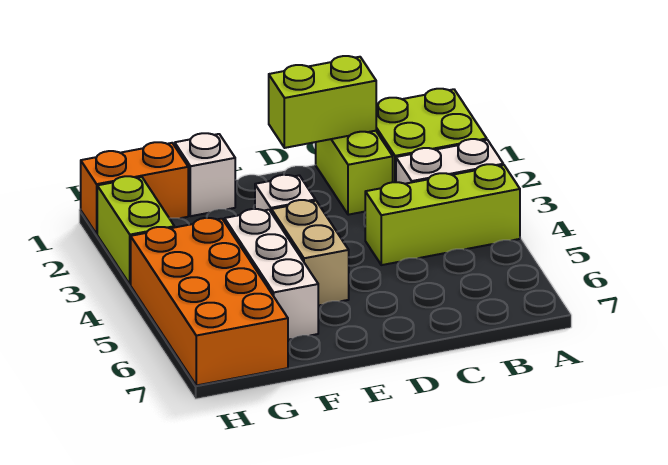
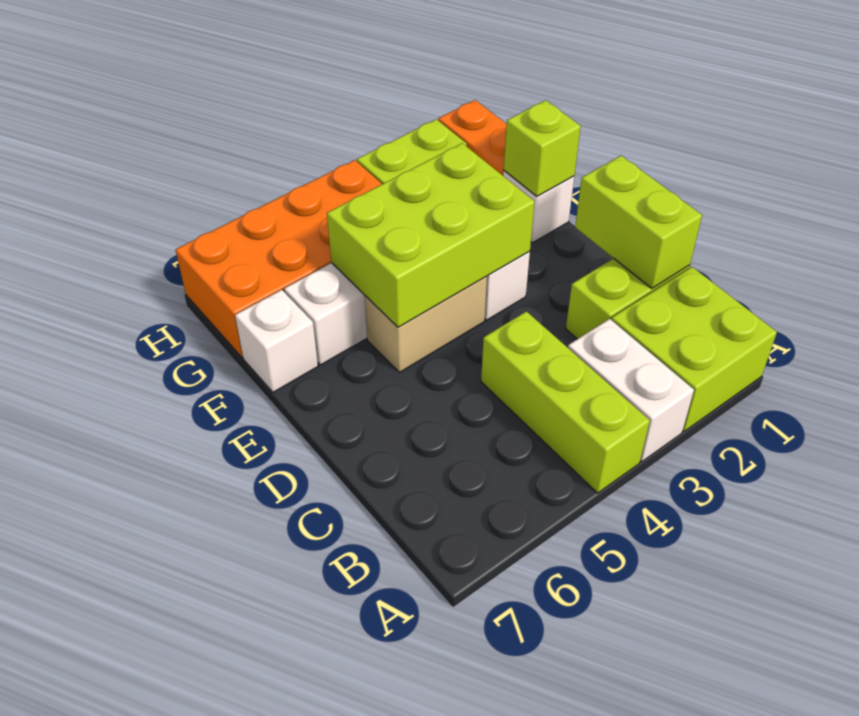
none -> lime 2x3 brick [327,143,534,327]
none -> lime 1x1 brick [504,100,581,196]
none -> white 1x1 brick [235,290,318,392]

